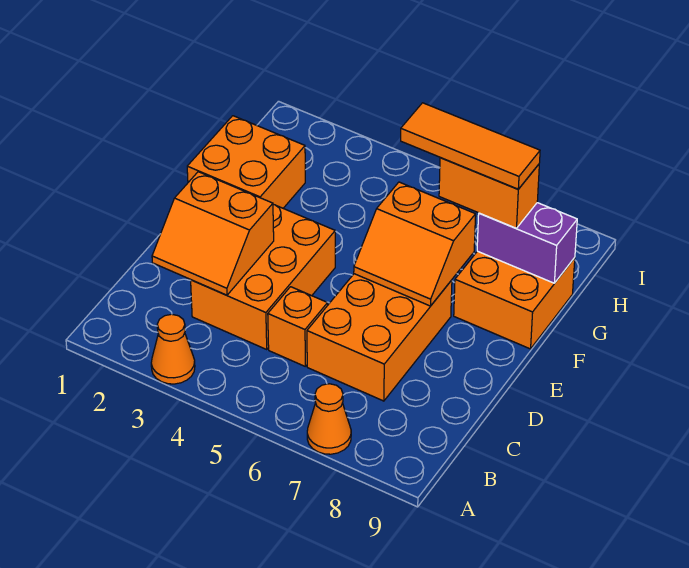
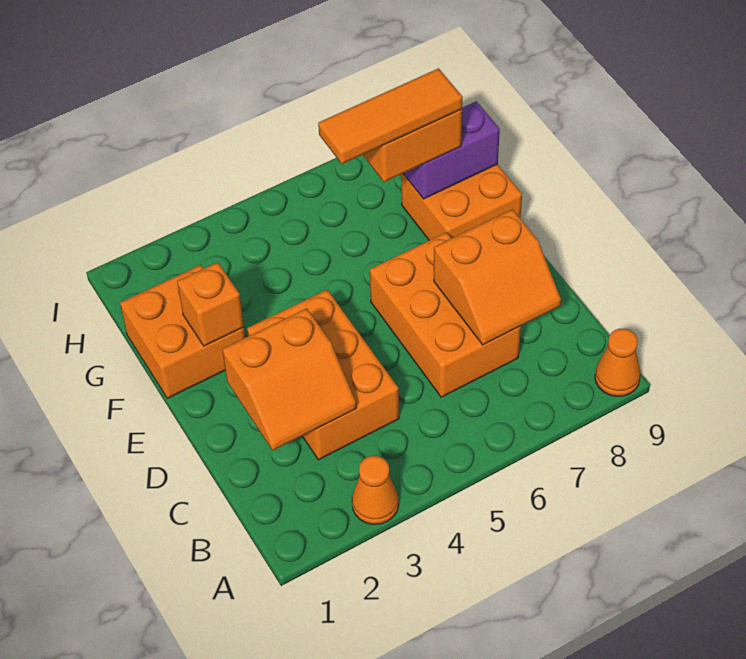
orange 1x1 cone [307,384,351,454] -> orange 1x1 cone moved to [595,329,641,396]
orange 1x1 brick [268,287,328,366] -> orange 1x1 brick moved to [177,262,244,346]
orange 2x2 slope [354,182,476,306] -> orange 2x2 slope moved to [434,209,561,345]

